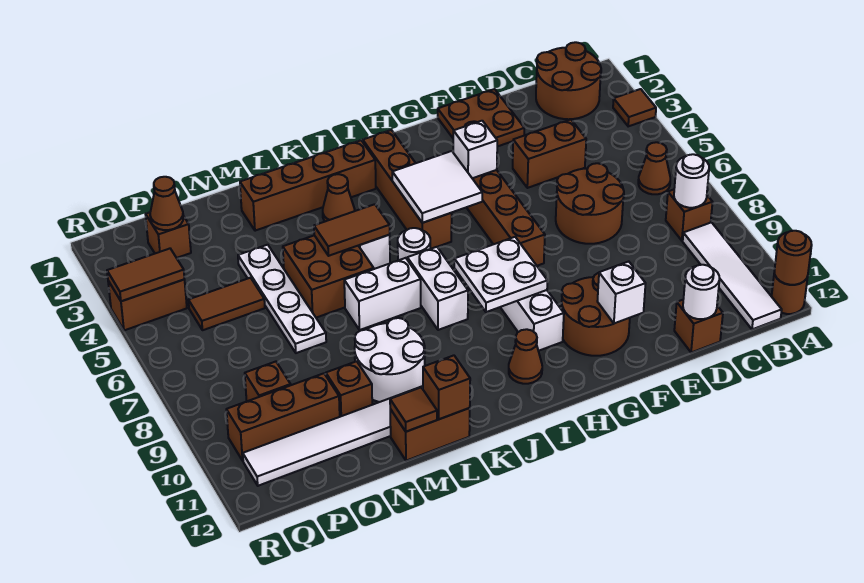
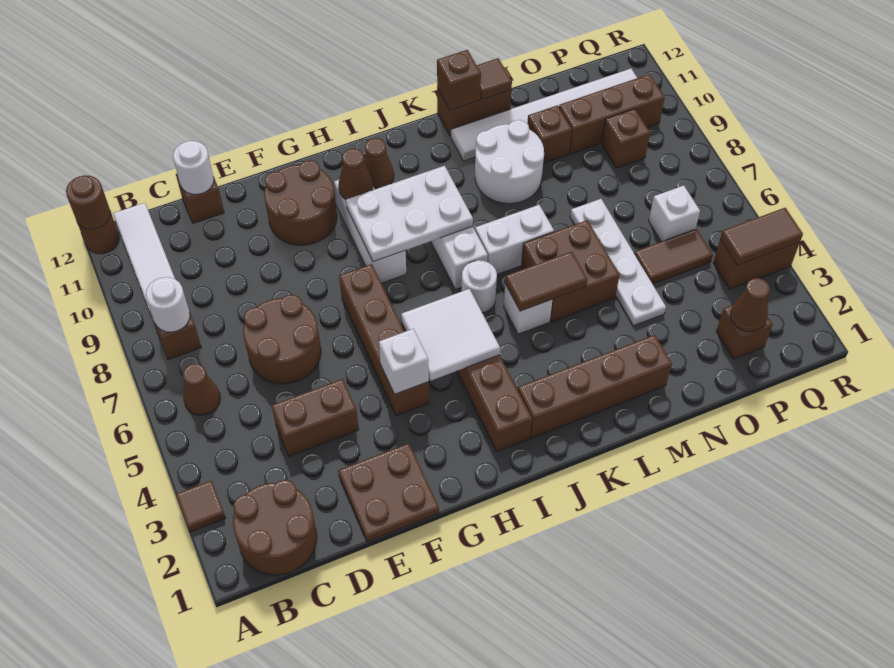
white 1x1 brick [597,262,646,323] -> white 1x1 brick moved to [649,186,700,242]
white 2x2 plate [454,237,547,312] -> white 2x3 plate [346,166,473,262]
brown 1x1 cone [323,174,355,221] -> brown 1x1 cone moved to [338,149,373,199]

